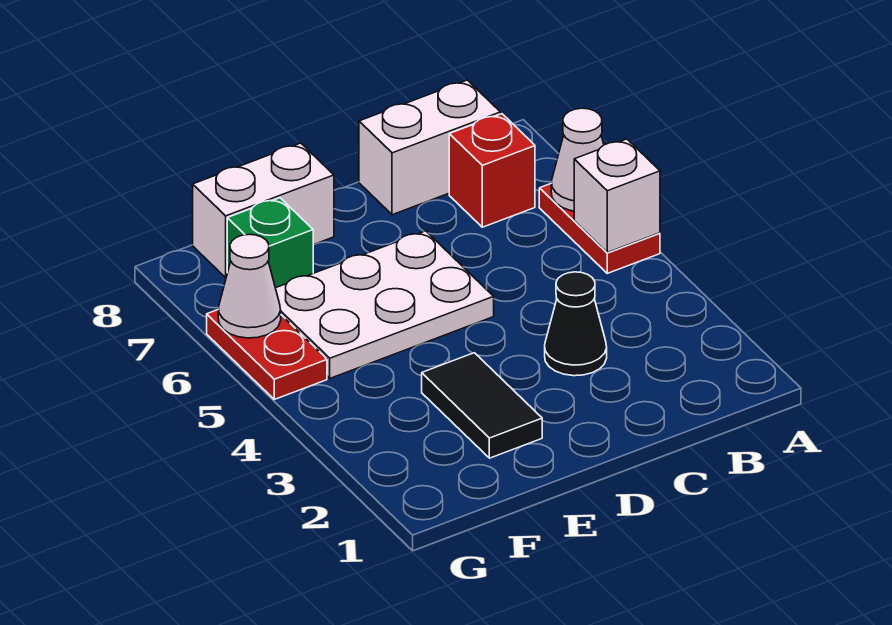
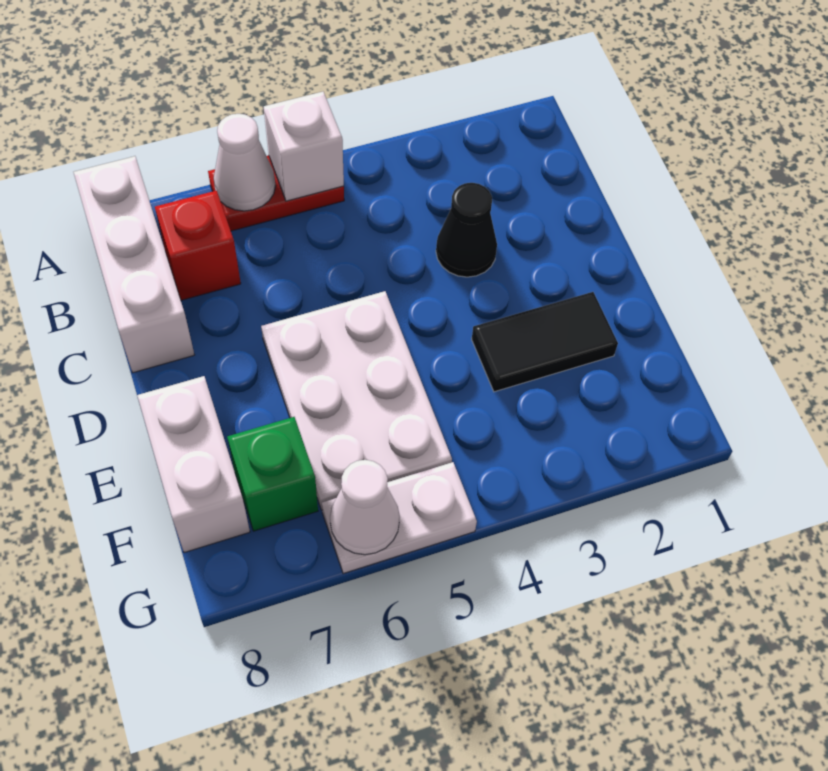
white 1x2 brick [359,80,500,215] -> white 1x3 brick [74,156,194,373]
red 1x2 plate [207,310,327,399] -> white 1x2 plate [322,462,477,574]

